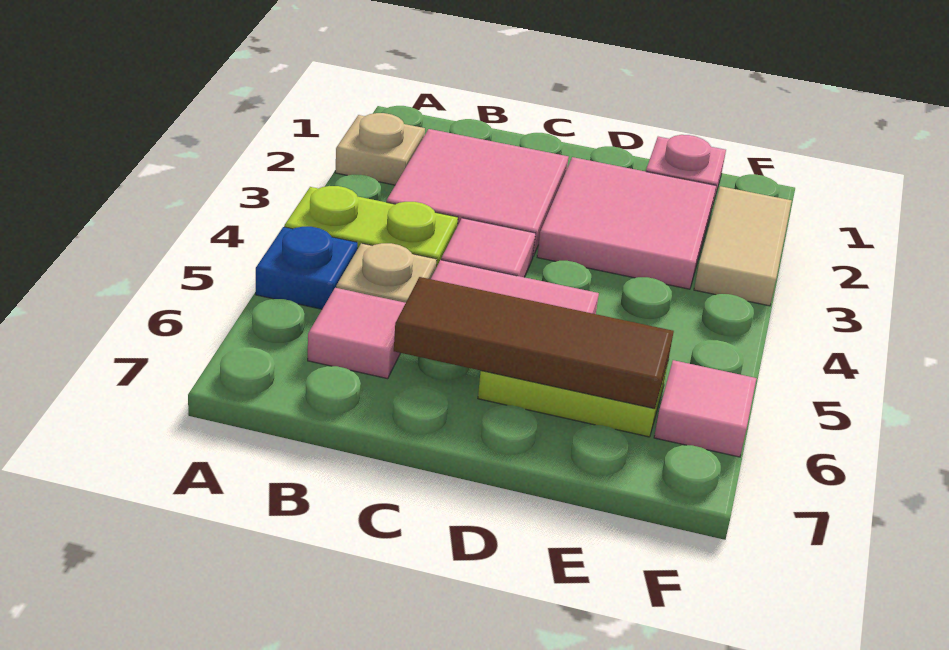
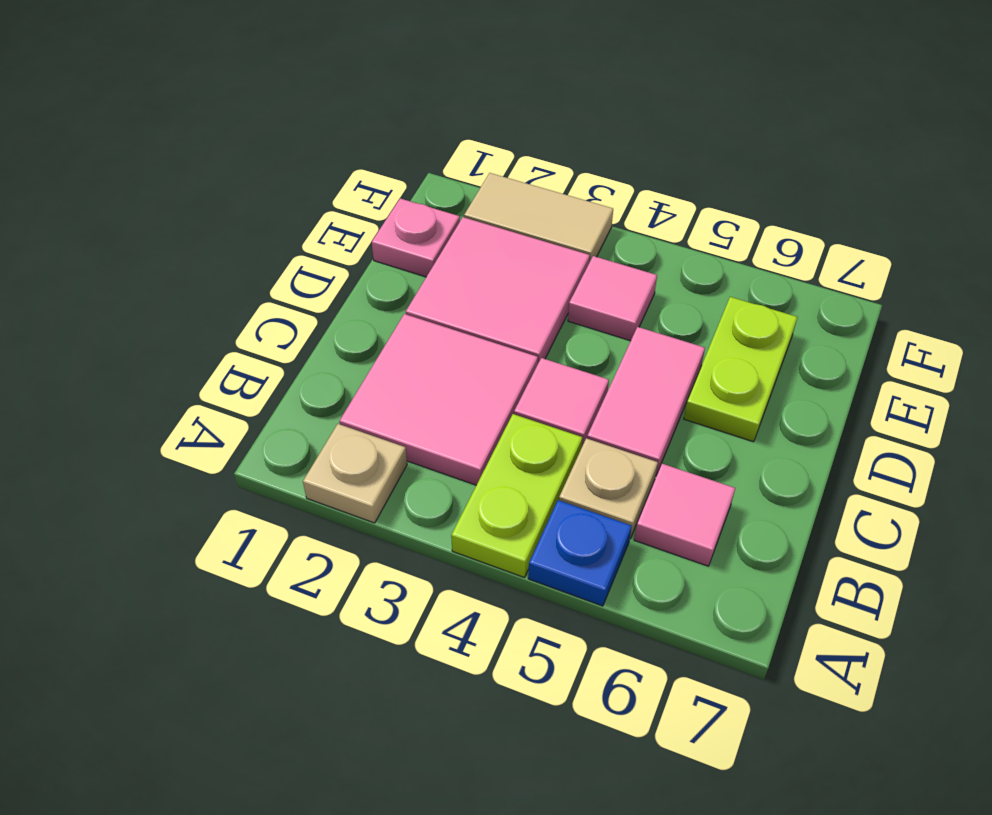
brown 1x3 tile [394,277,674,409] -> none
pink 1x1 tile [654,360,757,457] -> pink 1x1 tile moved to [568,256,657,341]

